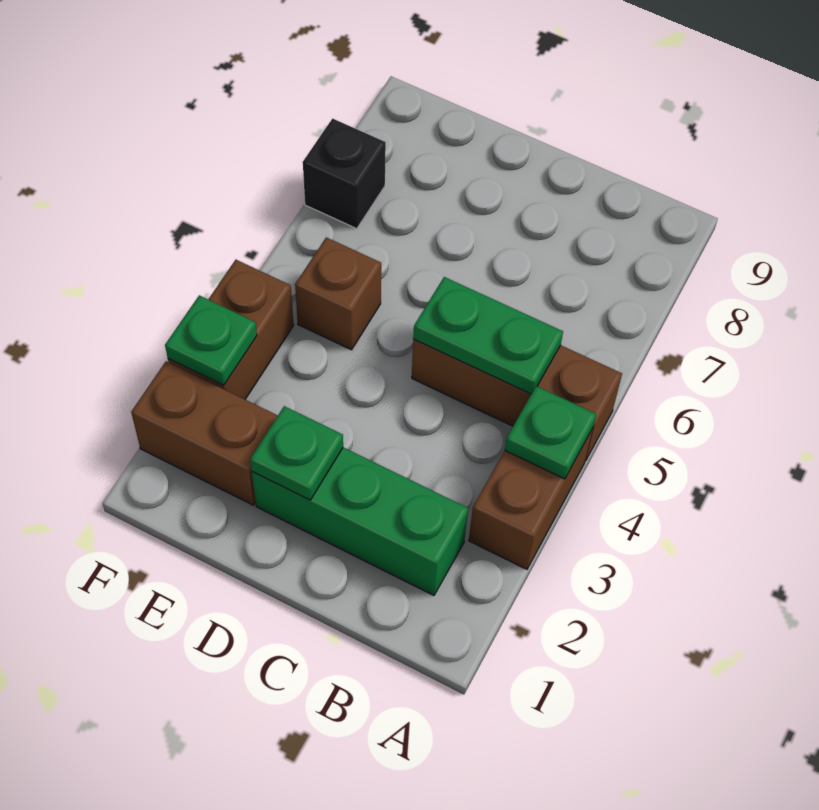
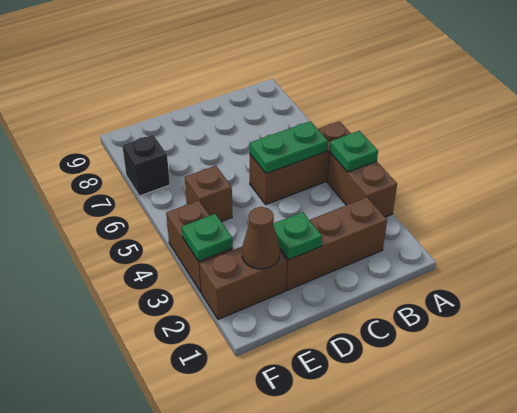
green 1x3 brick [252,447,468,595] -> brown 1x3 brick [280,197,387,290]
none -> brown 1x1 cone [242,207,280,269]

